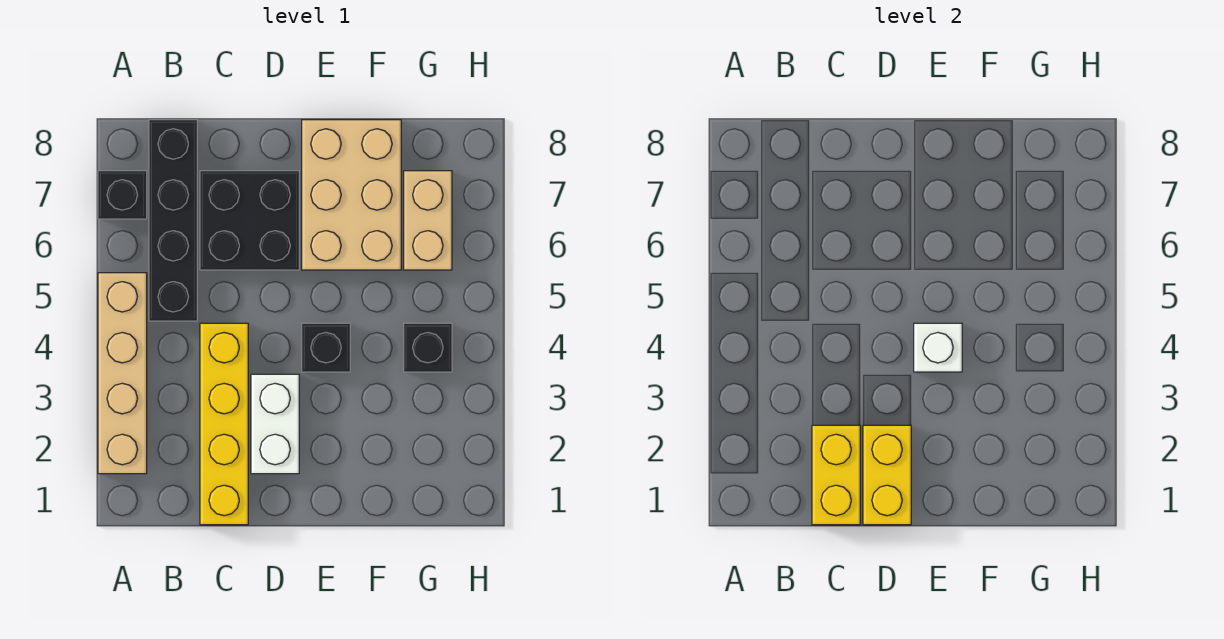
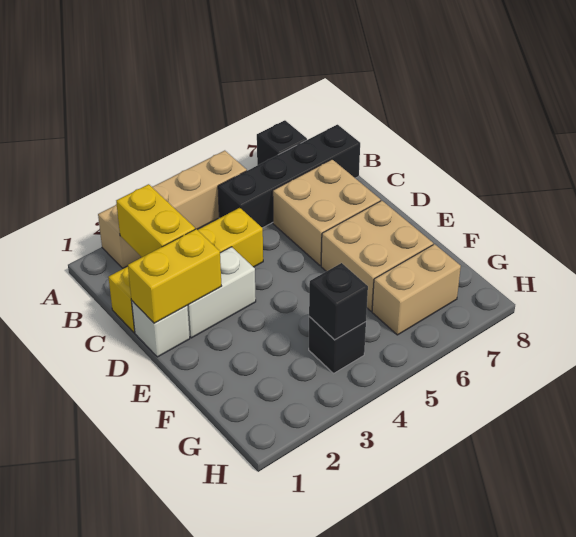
yellow 1x2 brick [812,425,860,525] -> yellow 1x2 brick turned to [116,184,195,257]
black 2x2 brick [200,171,299,270] -> tan 2x2 brick [273,159,381,266]
black 1x1 brick [302,323,350,372] -> black 1x1 brick moved to [309,263,368,340]
white 1x1 brick [914,323,962,372] -> white 1x1 brick moved to [132,301,190,357]
tan 2x3 brick [302,120,401,270] -> tan 2x2 brick [321,201,433,311]

